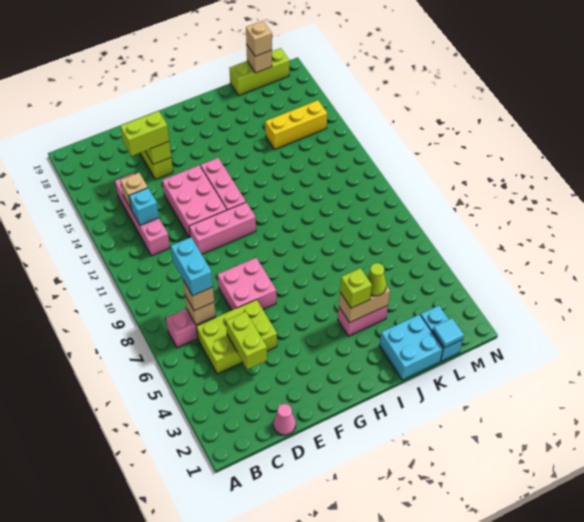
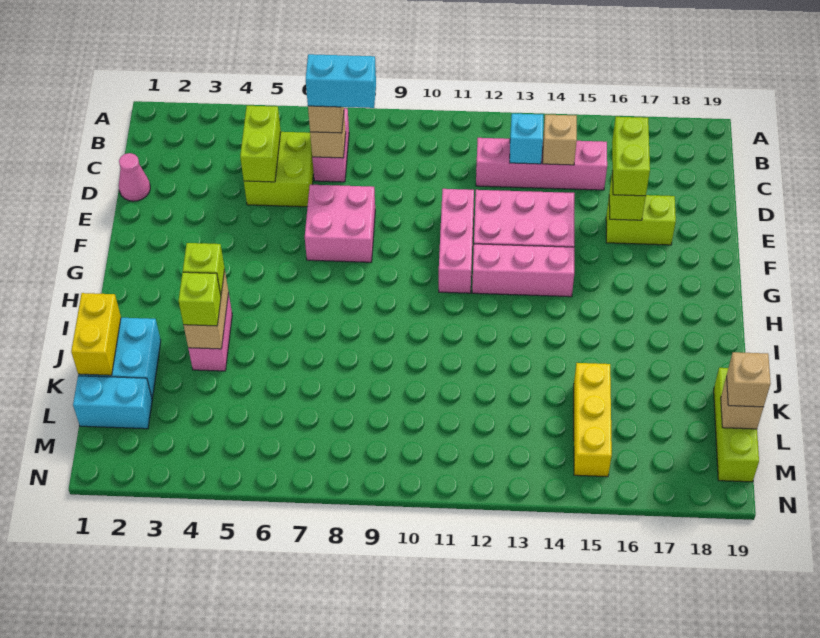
lime 2x3 brick [196,300,277,374] -> lime 2x2 brick [244,132,314,207]
lime 1x2 brick [226,312,267,369] -> lime 1x2 brick turned to [240,106,281,182]
none -> yellow 1x2 brick [71,293,121,375]
lime 1x1 cone [367,263,386,296] -> lime 1x1 brick [179,272,221,326]
cyan 1x1 tile [433,318,464,348] -> none

